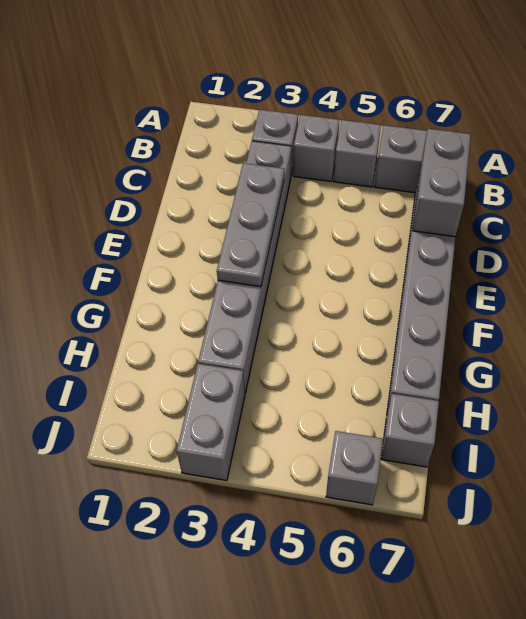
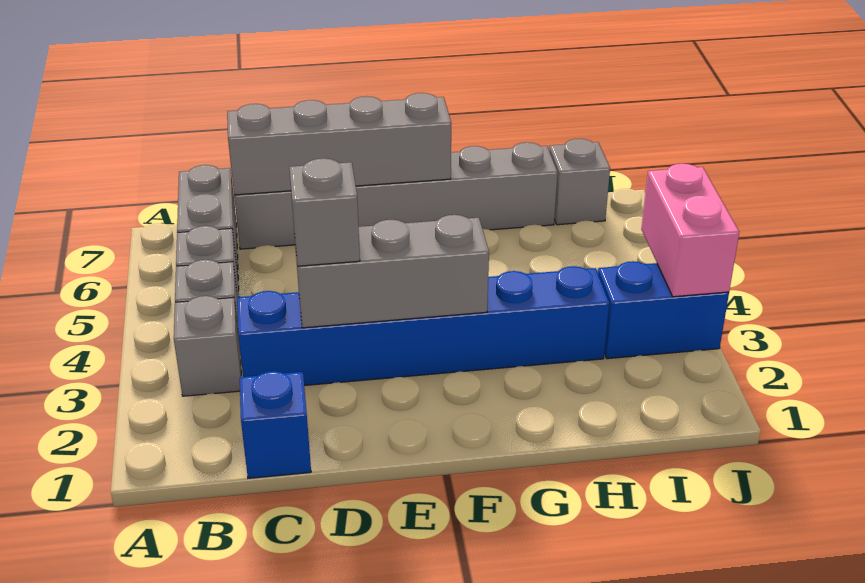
none -> blue 1x1 brick [240,371,311,478]
grey 1x6 brick [198,141,291,393] -> blue 1x6 brick [237,266,609,386]
grey 1x2 brick [413,129,471,237] -> grey 1x4 brick [227,93,451,195]
grey 1x3 plate [217,163,284,287] -> grey 1x3 brick [295,215,489,328]
grey 1x2 brick [177,364,245,481] -> blue 1x2 brick [598,261,729,359]
none -> pink 1x2 brick [641,164,739,297]
grey 1x1 brick [326,431,383,505] -> grey 1x1 brick moved to [289,158,360,266]

